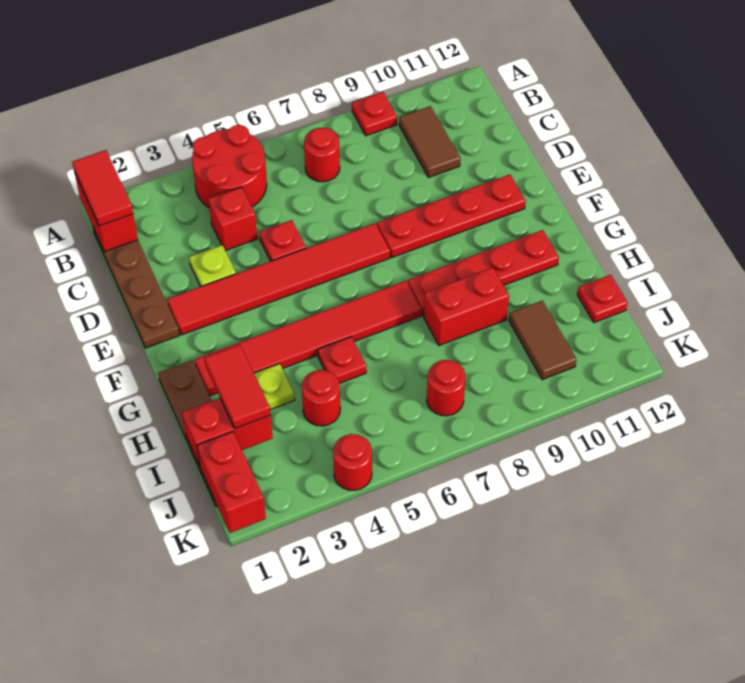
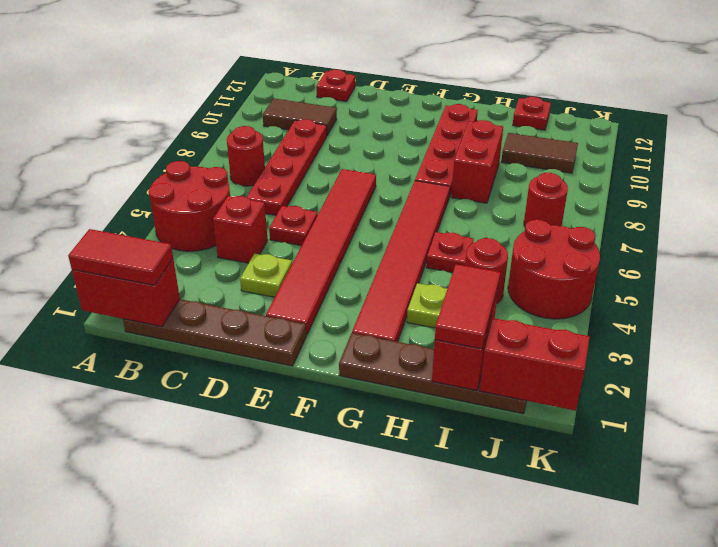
red 1x1 plate [352,92,397,136] -> red 1x1 plate moved to [316,70,355,101]
red 1x4 plate [377,175,525,257] -> red 1x4 plate moved to [246,119,327,215]
red 1x2 tile [204,345,271,429] -> red 1x2 tile turned to [435,264,500,349]
red 1x1 round brick [333,434,372,490] -> red 2x2 round brick [508,220,600,319]

